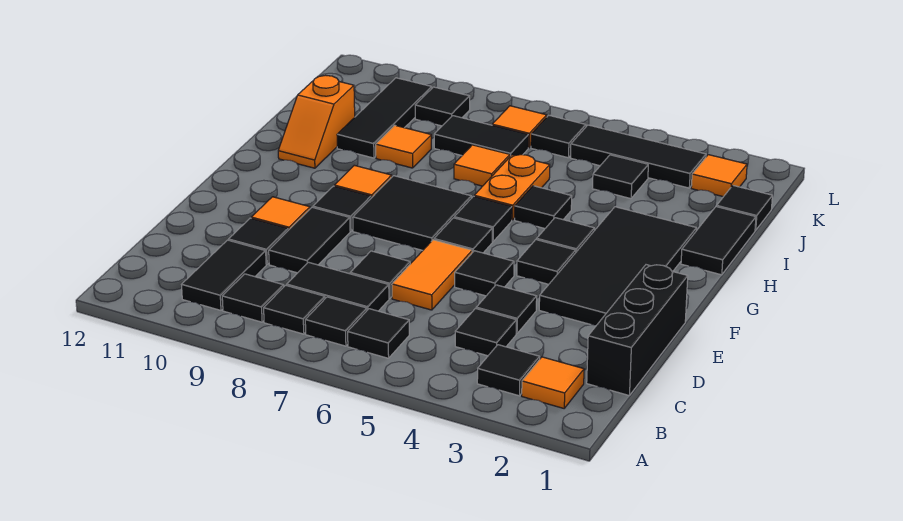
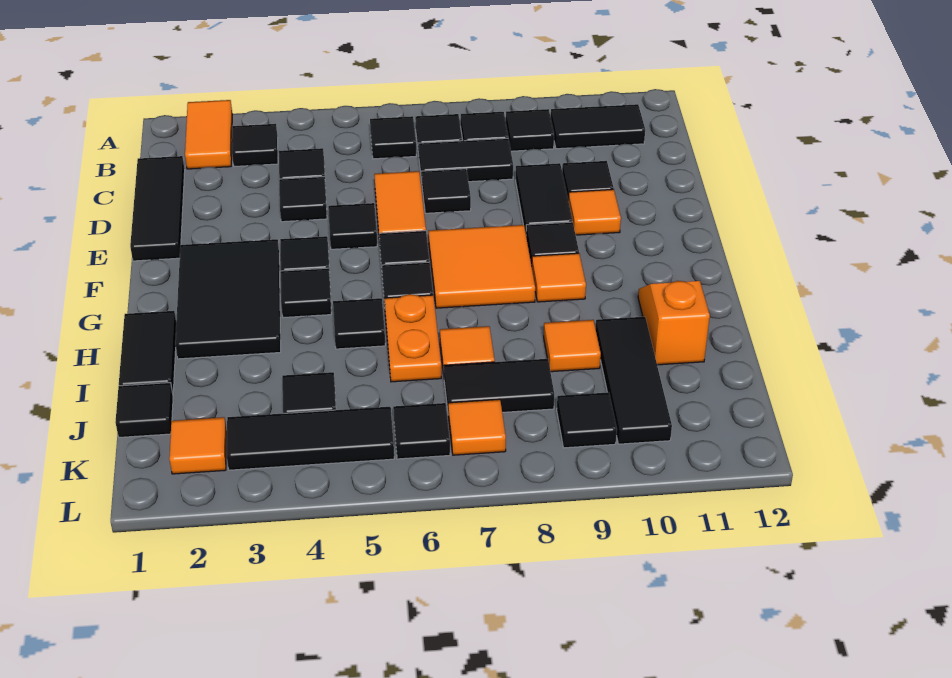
orange 1x1 tile [522,357,584,408] -> orange 1x2 tile [185,100,232,169]
black 1x2 tile [182,240,266,310] -> black 1x2 tile turned to [551,104,645,149]
black 1x3 brick [587,265,688,396] -> black 1x3 tile [130,156,185,261]
black 2x4 tile [539,207,697,325] -> black 2x3 tile [175,239,281,359]
black 2x2 tile [353,176,471,250] -> orange 2x2 tile [429,225,535,308]

